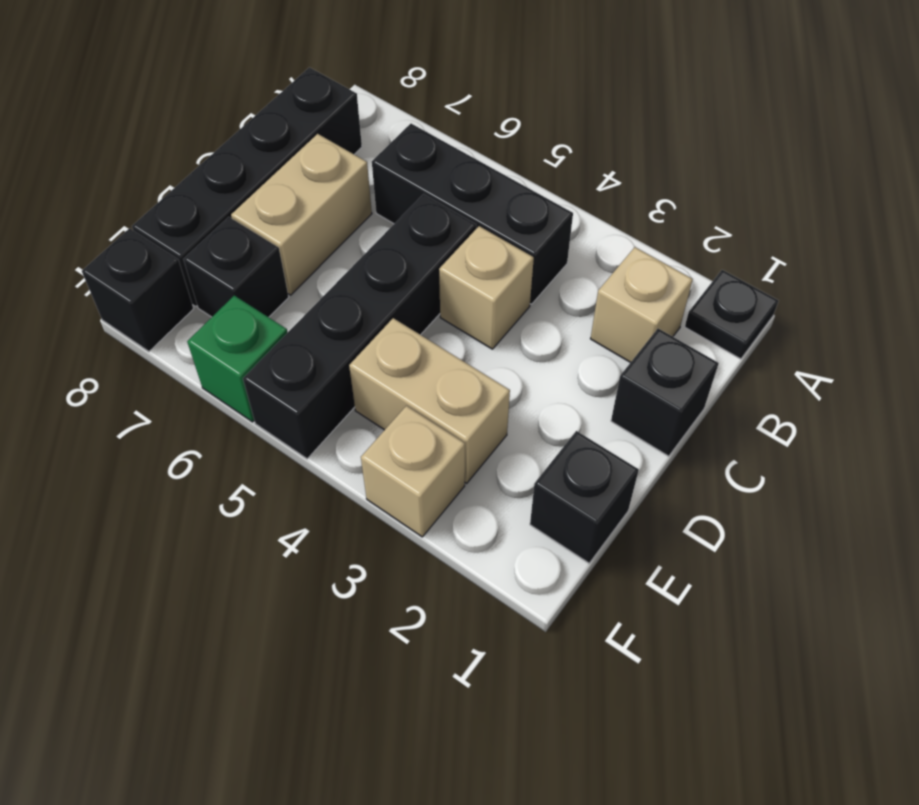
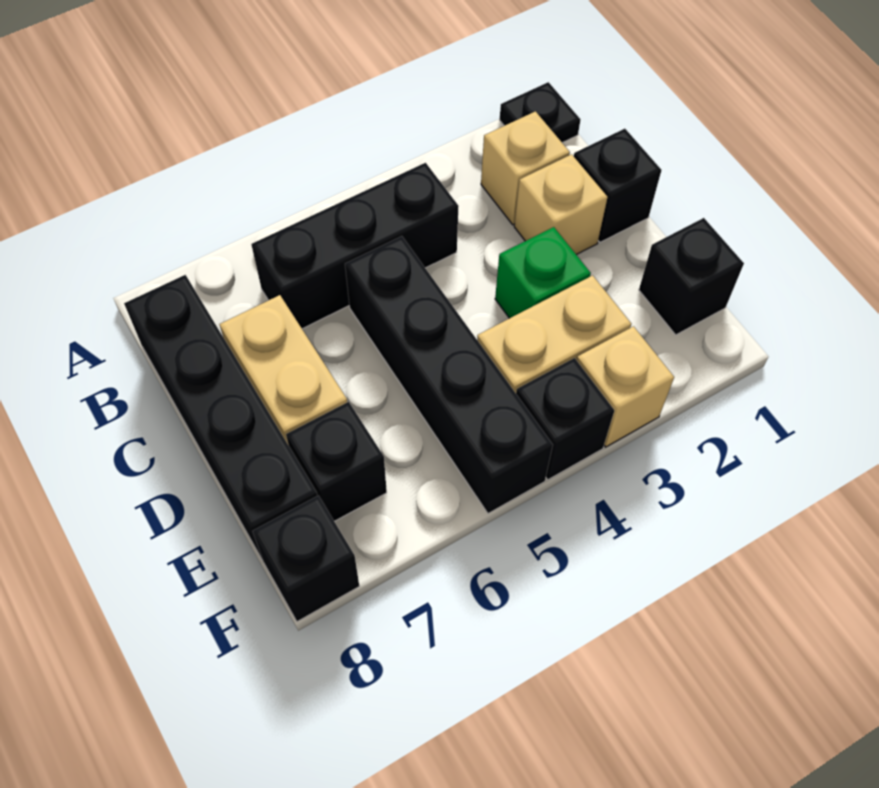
tan 1x1 brick [439,226,534,349] -> tan 1x1 brick moved to [514,154,608,255]
none -> black 1x1 brick [516,358,614,480]
green 1x1 brick [187,296,288,422] -> green 1x1 brick moved to [495,227,591,318]

